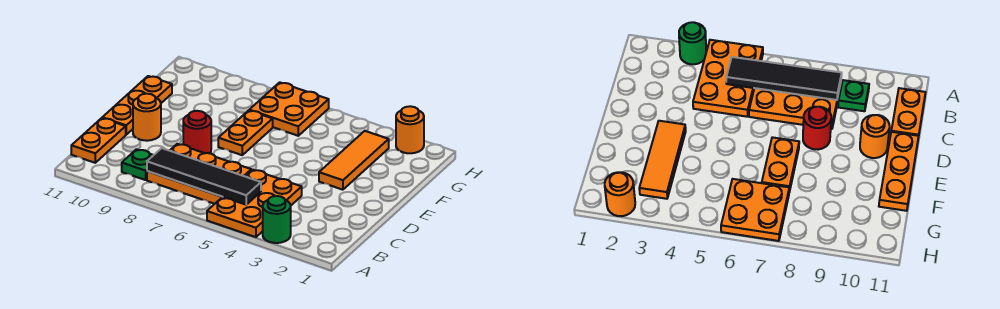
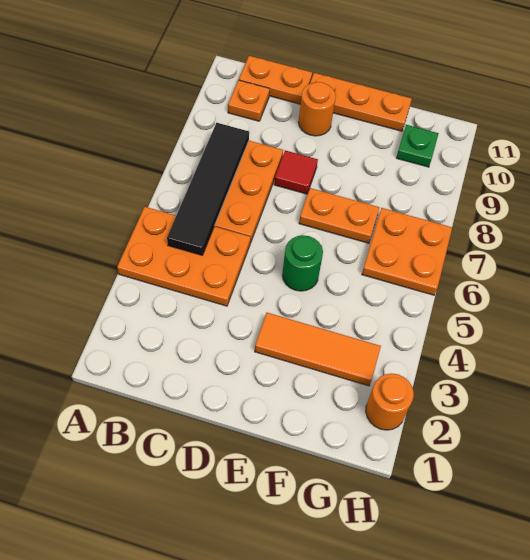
green 1x1 round brick [263,196,291,243] -> green 1x1 round brick moved to [282,235,323,291]
green 1x1 plate [122,149,153,180] -> green 1x1 plate moved to [396,125,439,167]
none -> orange 1x1 plate [228,80,270,121]
red 1x1 round brick [183,111,211,153] -> red 1x1 tile [274,150,318,194]

